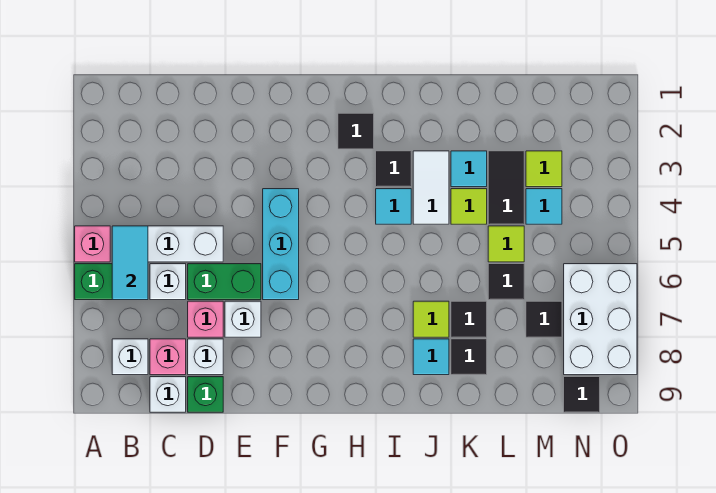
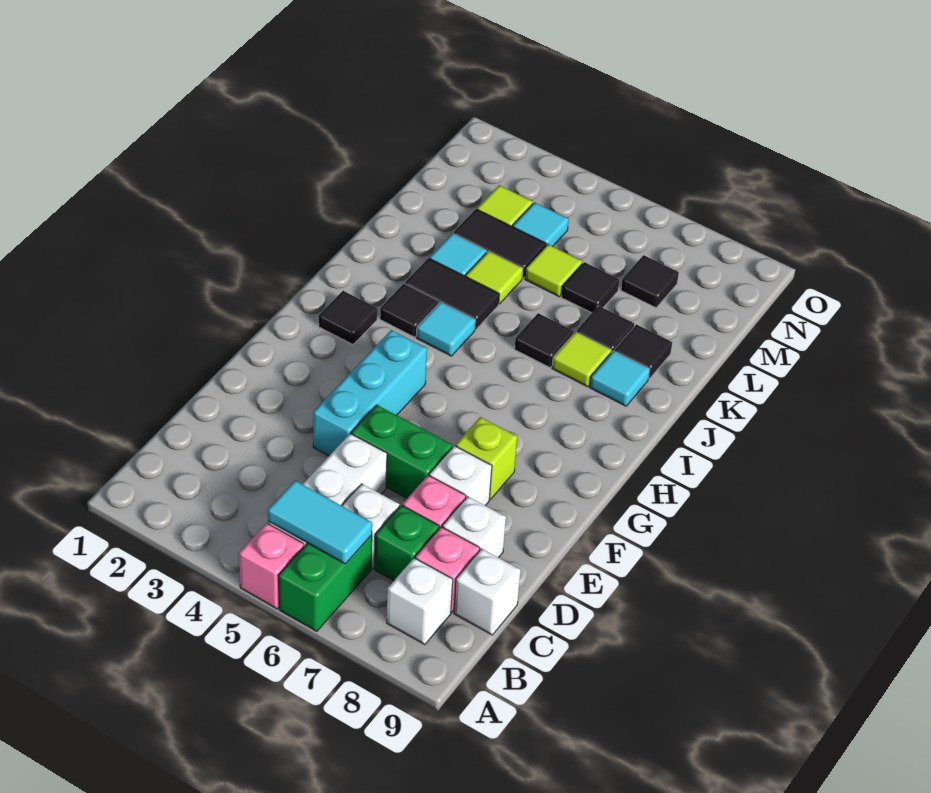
green 1x2 brick [188,264,261,300] -> green 1x2 brick turned to [351,405,452,498]
green 1x1 brick [188,377,223,412] -> green 1x1 brick moved to [374,505,439,580]
cyan 1x3 brick [263,189,299,300] -> cyan 1x3 brick turned to [313,330,427,456]
none -> lime 1x1 brick [456,417,517,499]
white 1x2 tile [413,151,449,224] -> black 1x2 tile [405,258,499,330]
white 2x3 brick [564,264,637,375] -> none
black 1x1 tile [564,377,600,412] -> black 1x1 tile moved to [515,313,574,367]

